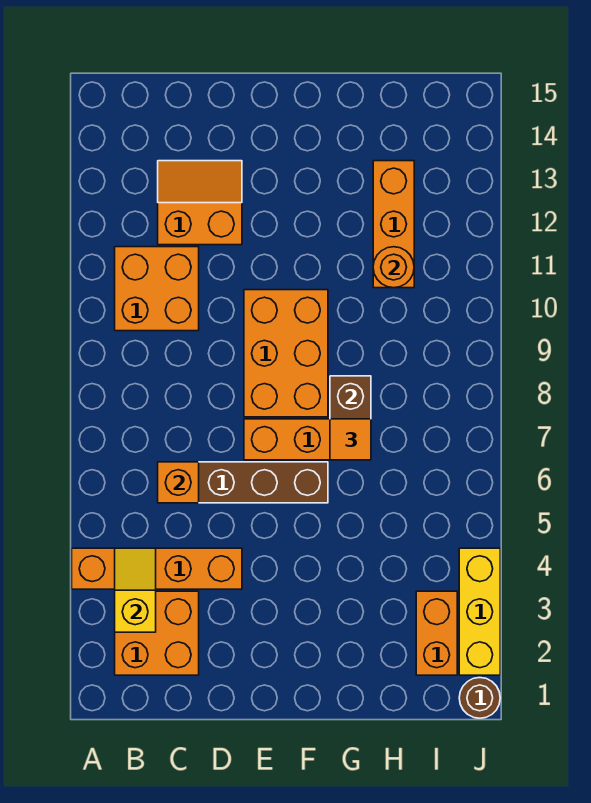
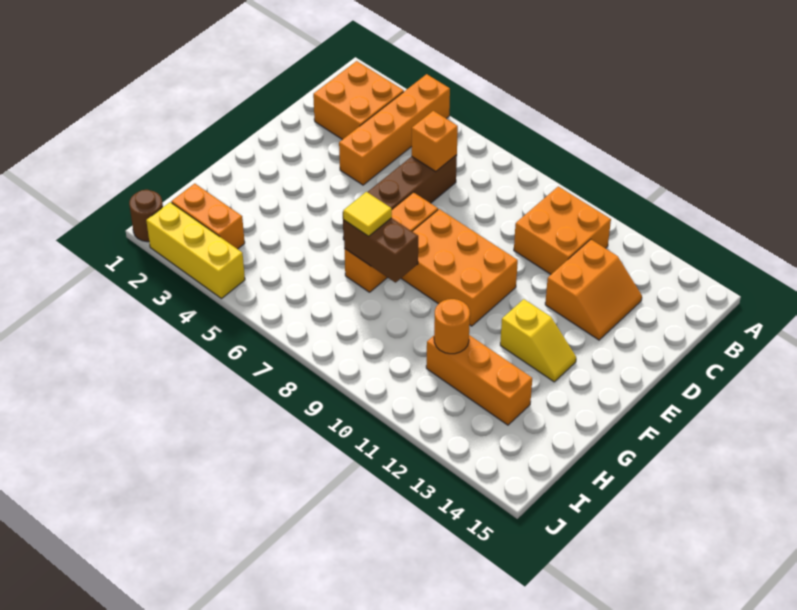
yellow 1x2 slope [115,548,156,632] -> yellow 1x2 slope moved to [500,299,576,382]
orange 1x1 tile [330,419,371,460] -> yellow 1x1 tile [343,192,392,236]

